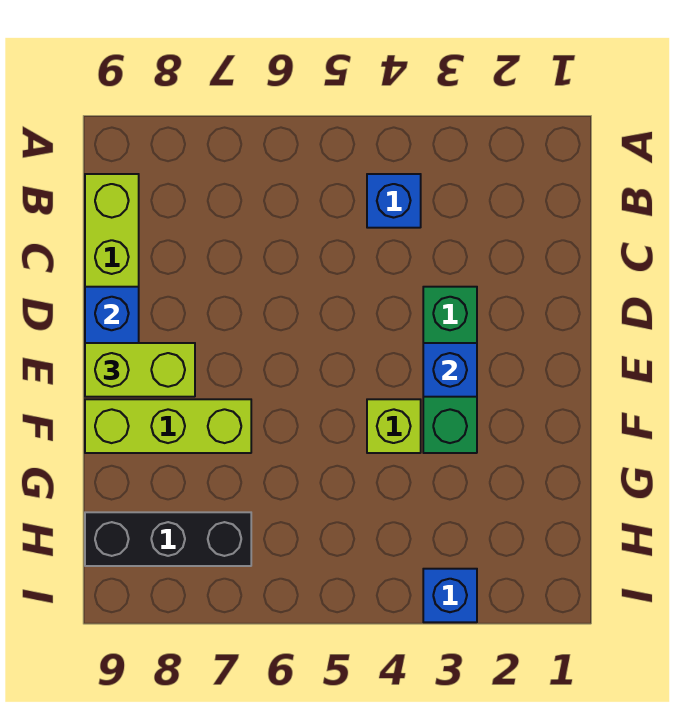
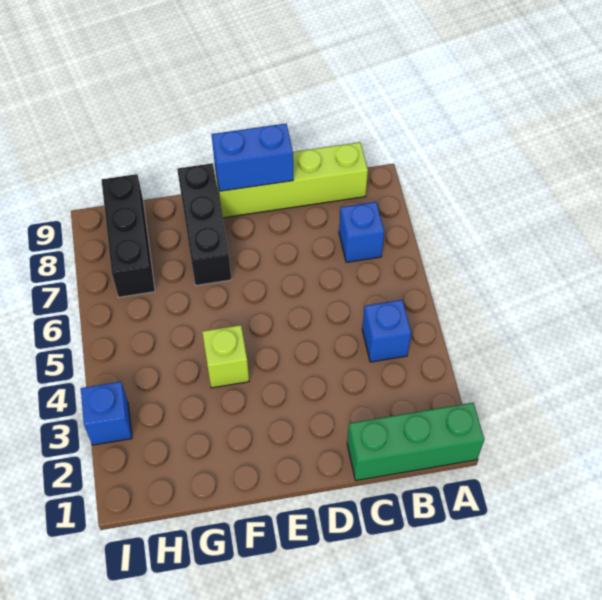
green 1x3 brick [423,287,477,453] -> green 1x3 brick moved to [347,403,484,481]
blue 1x1 brick [423,343,477,397] -> blue 1x1 brick moved to [339,202,384,262]
lime 1x2 brick [85,343,195,397] -> none
lime 1x3 brick [85,399,251,453] -> black 1x3 brick [177,163,232,285]

